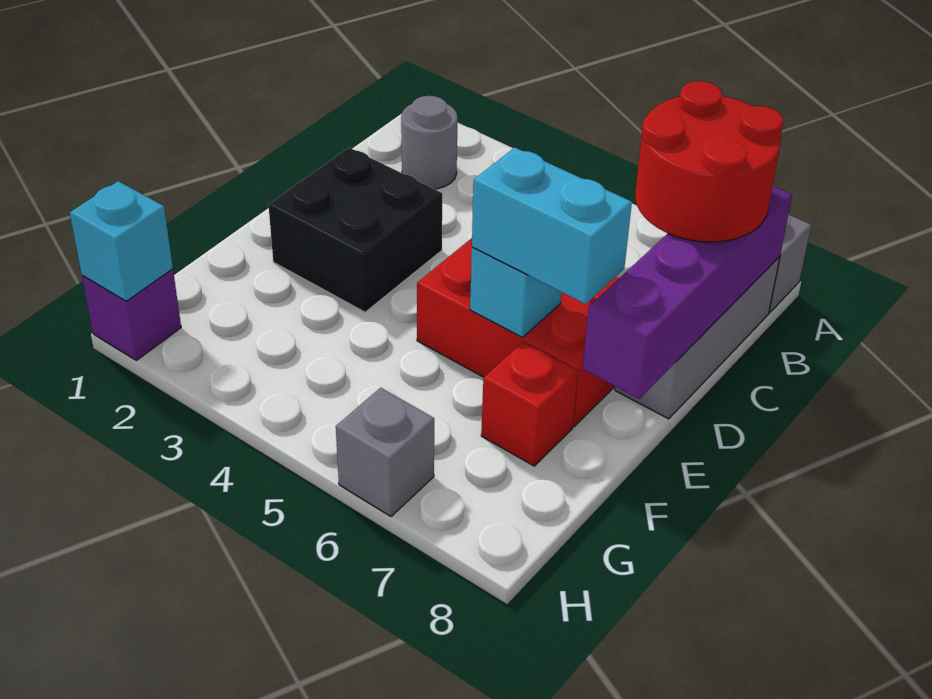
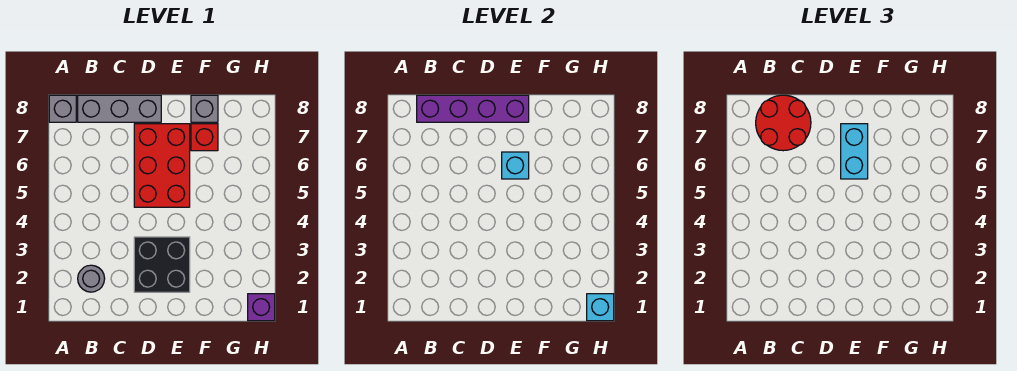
grey 1x1 brick [336,388,434,517] -> grey 1x1 brick moved to [191,95,218,122]

